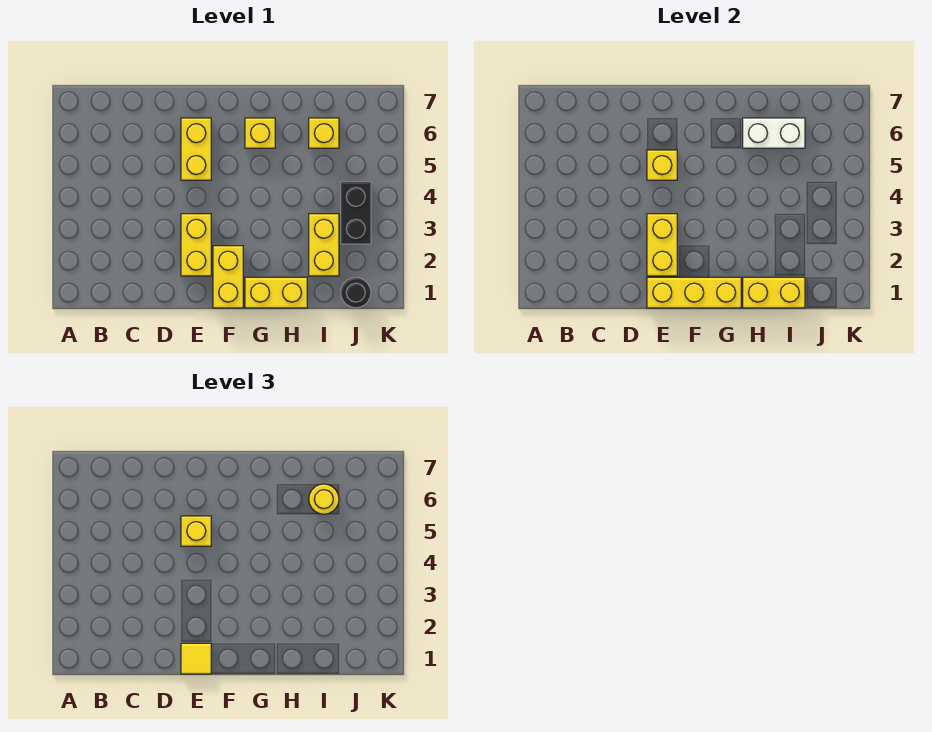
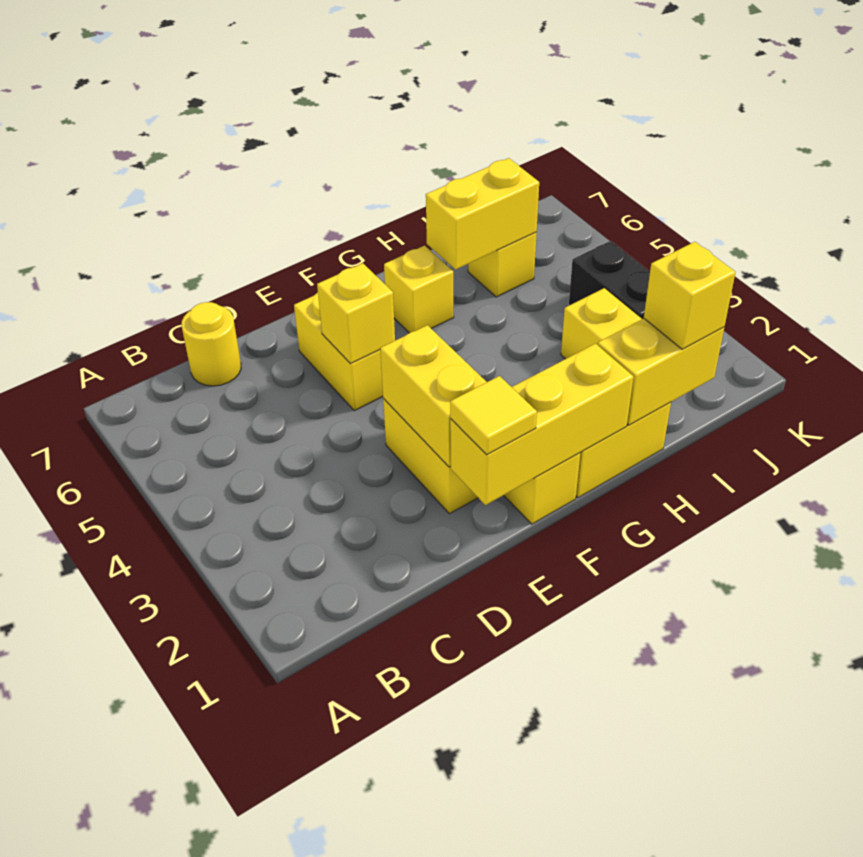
yellow 1x1 brick [181,516,211,546] -> yellow 1x1 brick moved to [644,242,735,349]
white 1x2 brick [743,118,805,148] -> yellow 1x2 brick [426,158,539,270]
yellow 1x1 round brick [309,484,339,514] -> yellow 1x1 round brick moved to [182,302,241,386]
black 1x1 round brick [341,278,371,308] -> none

